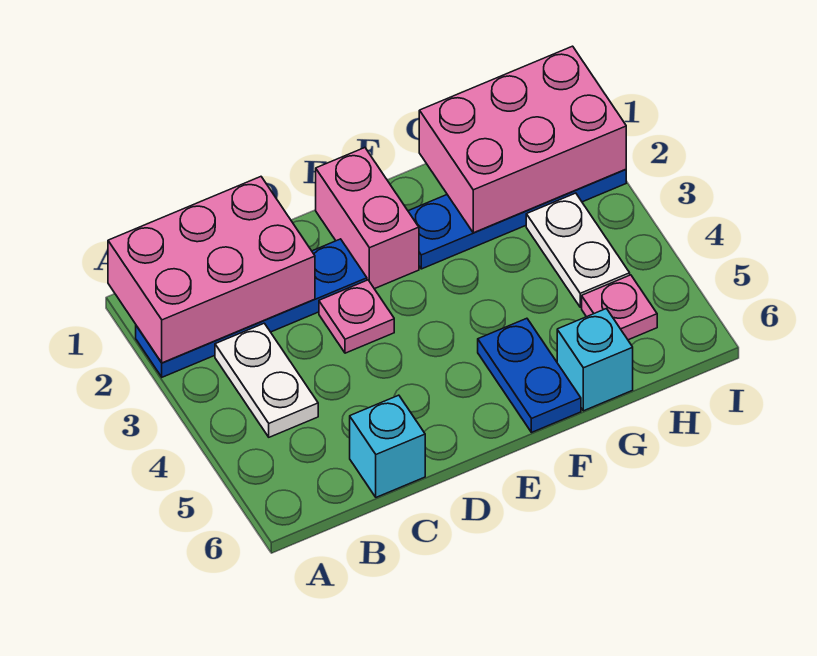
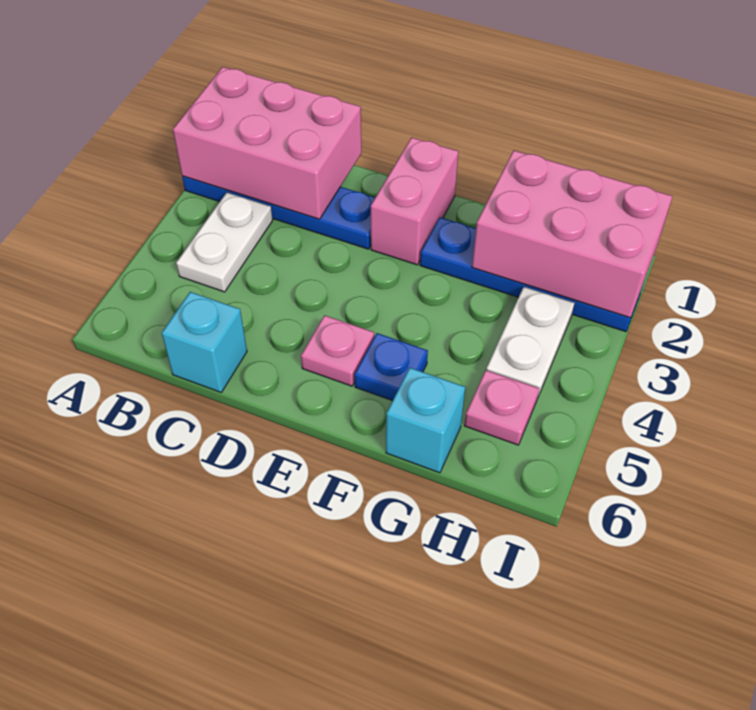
pink 1x1 plate [319,280,394,353] -> pink 1x1 plate moved to [301,315,374,386]
blue 1x2 plate [478,318,581,433] -> blue 1x1 plate [355,333,428,401]

